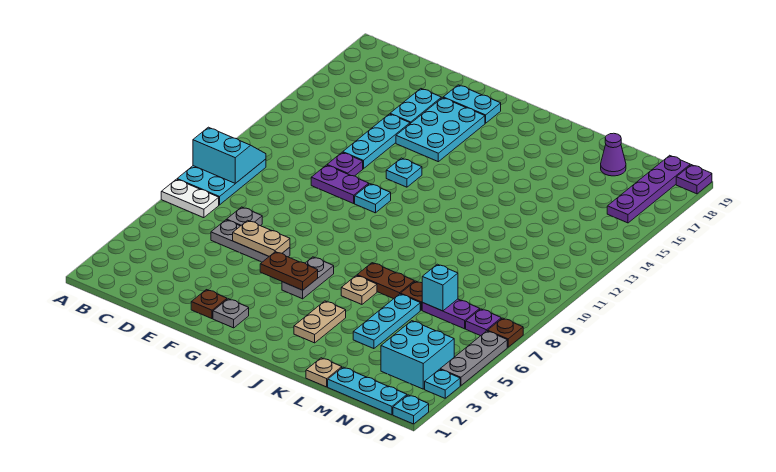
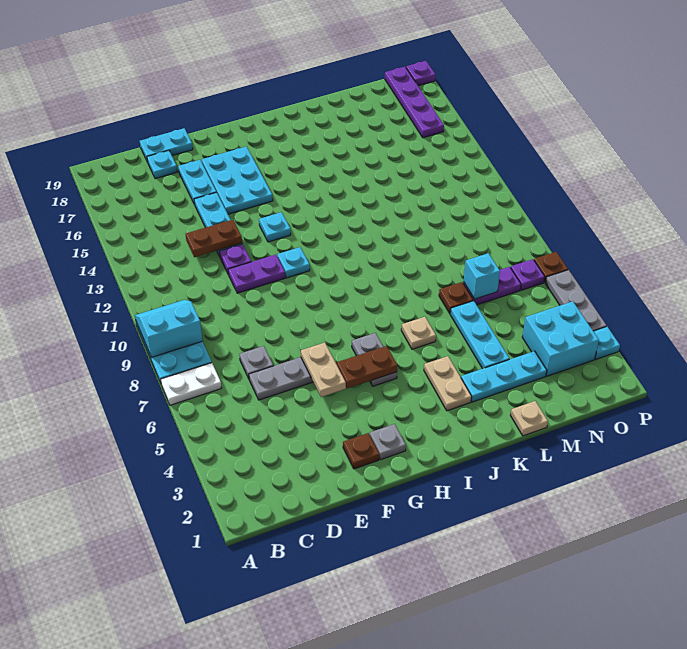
tan 1x2 plate [233,220,290,256] -> tan 1x2 plate turned to [301,343,346,397]
cyan 1x2 plate [443,85,501,123] -> cyan 1x2 plate moved to [140,128,193,162]
brown 1x2 plate [357,263,414,299] -> brown 1x2 plate moved to [186,220,242,257]
cyan 1x3 plate [328,367,407,415] -> cyan 1x3 plate moved to [461,351,547,402]
purple 1x1 cone [601,133,626,176] -> none
cyan 1x1 plate [393,395,429,424] -> cyan 1x1 plate moved to [147,150,177,179]

